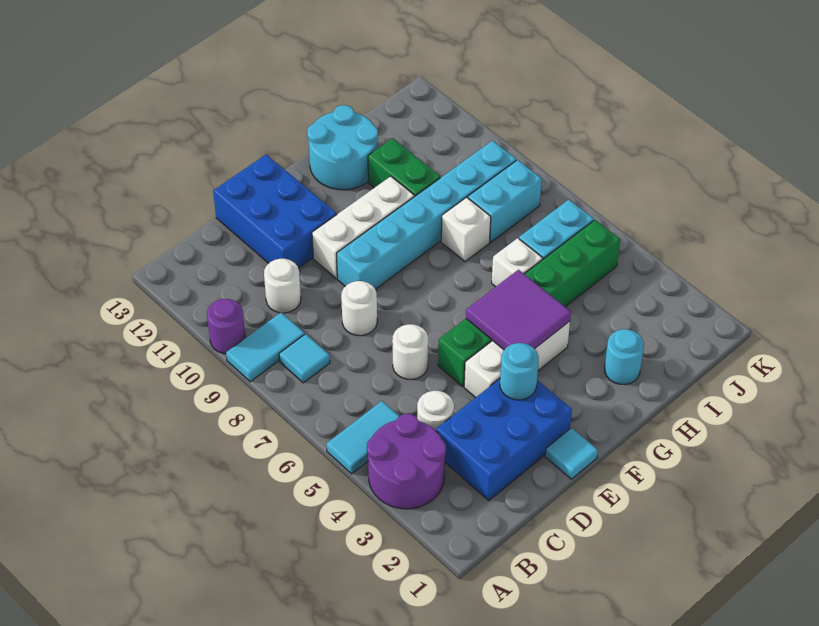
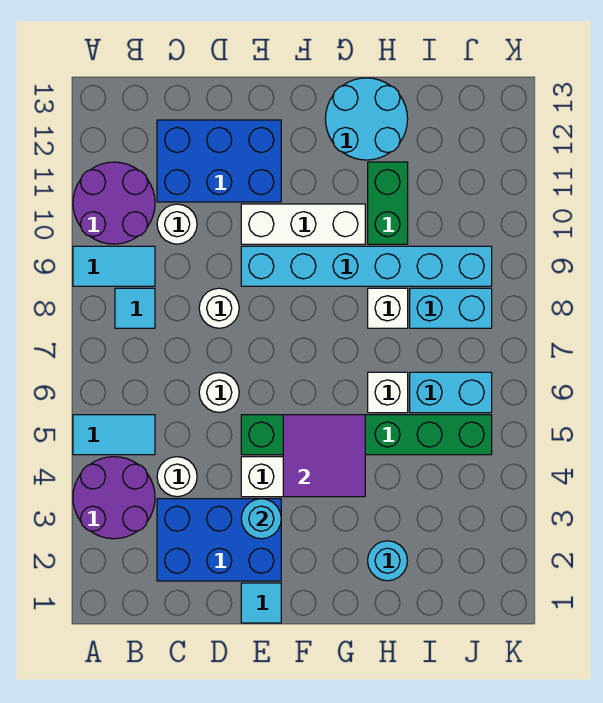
purple 1x1 round brick [207,299,245,354] -> purple 2x2 round brick [73,162,155,244]
blue 2x3 brick [213,155,337,268] -> blue 2x3 brick turned to [157,120,281,202]

